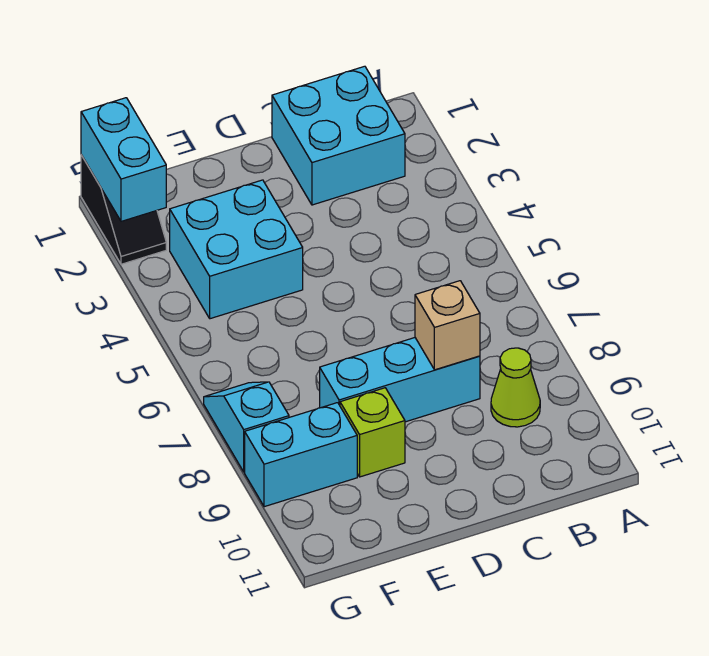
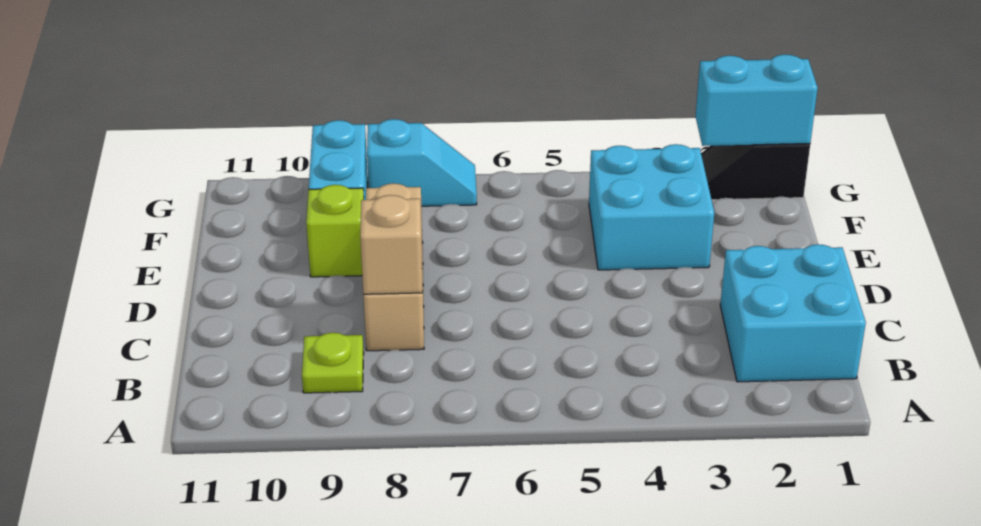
lime 1x1 cone [491,348,540,427] -> lime 1x1 plate [302,333,364,393]
cyan 1x3 brick [320,338,480,422] -> tan 1x3 brick [363,183,424,351]

